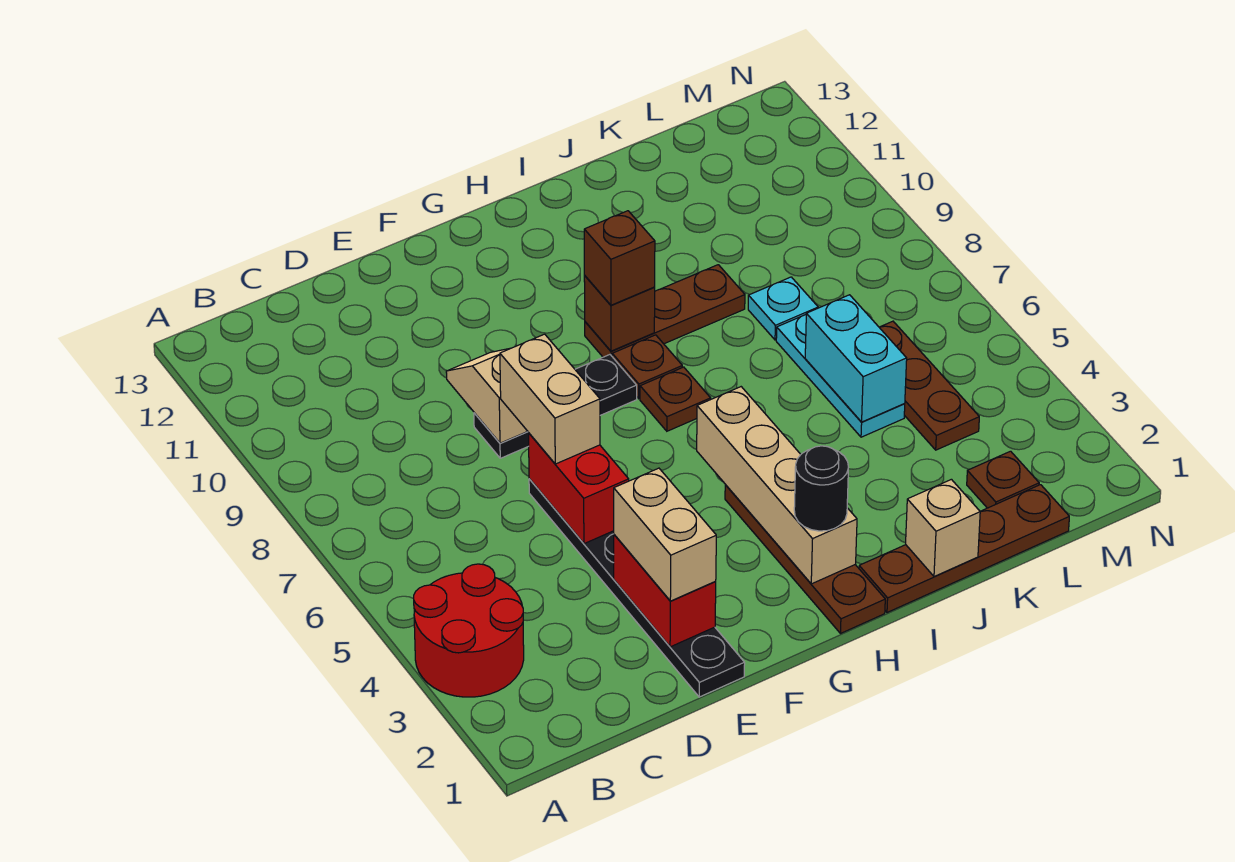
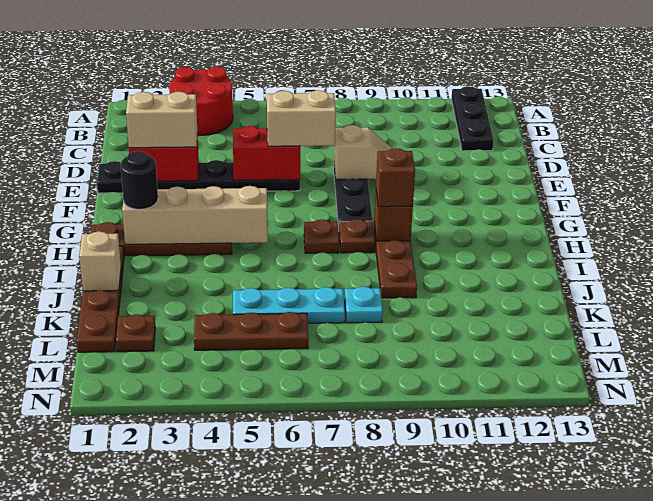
none -> black 1x3 plate [452,86,494,151]
cyan 1x2 brick [805,295,907,422] -> none

